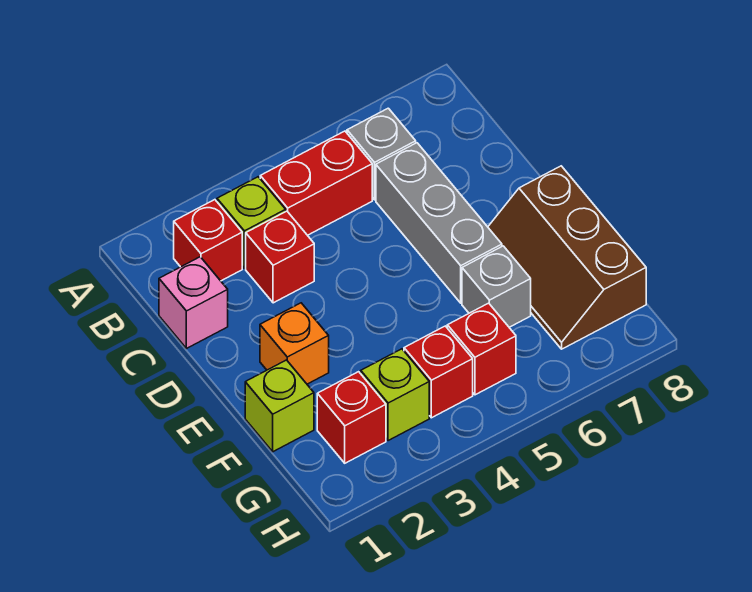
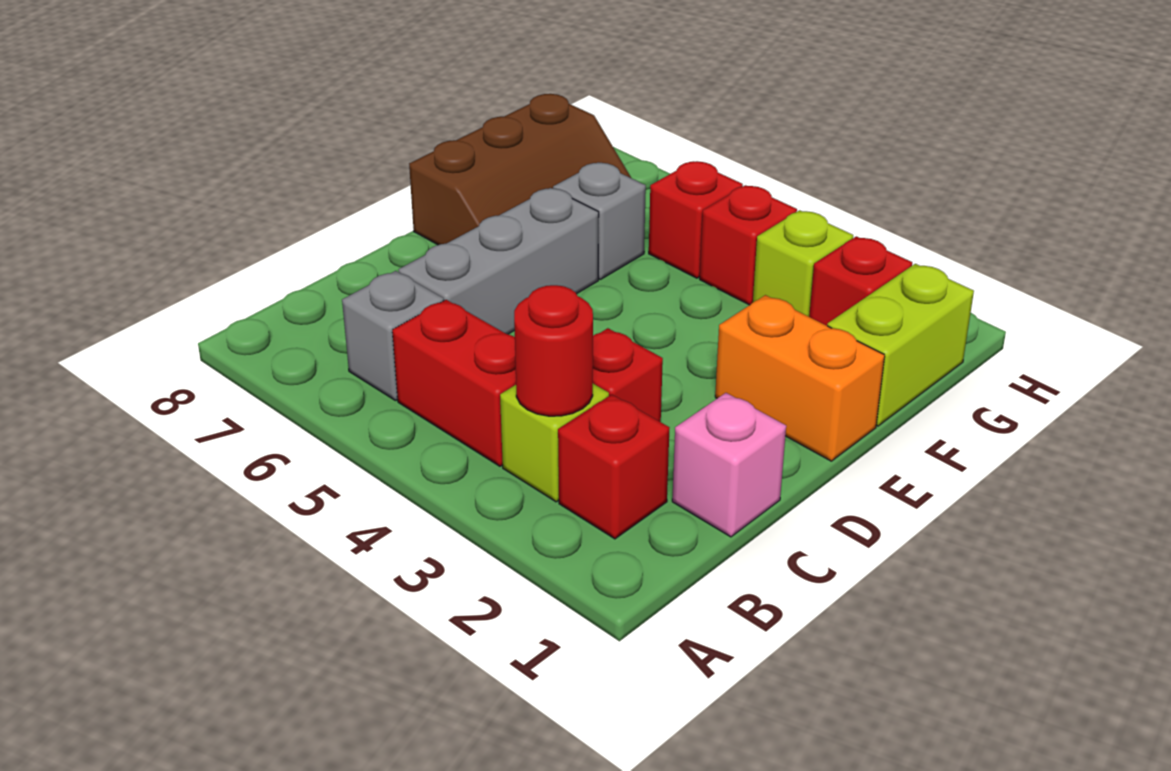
none -> red 1x1 round brick [514,285,593,416]
orange 1x1 brick [260,303,329,384] -> orange 1x2 brick [715,295,885,461]
lime 1x1 brick [245,360,314,452] -> lime 1x2 brick [827,264,974,426]

